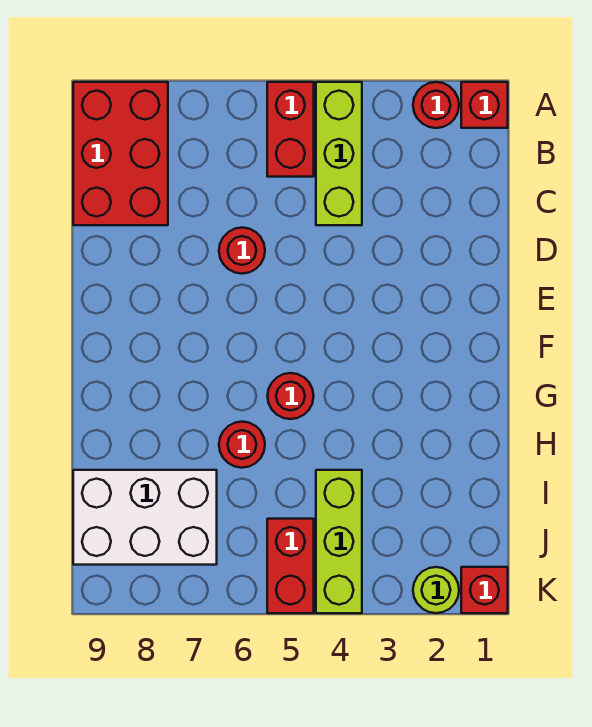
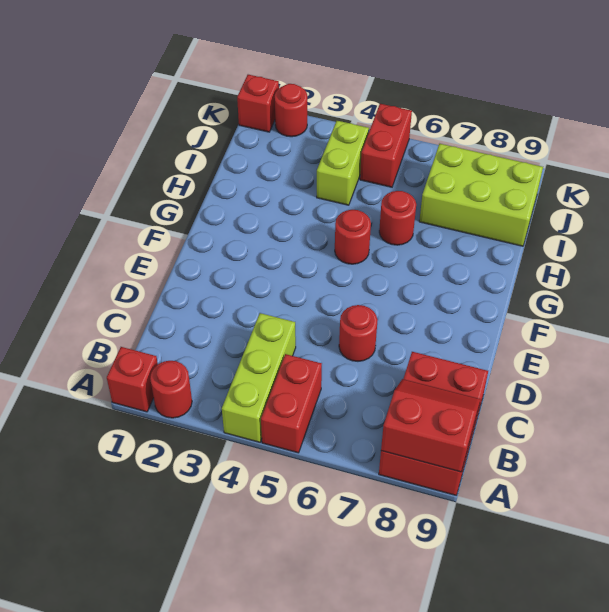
none -> red 2x2 slope [381,379,481,472]
lime 1x3 brick [316,470,362,613] -> lime 1x2 brick [317,121,369,205]
white 2x3 brick [73,470,217,565] -> lime 2x3 brick [419,144,543,246]
lime 1x1 round brick [413,567,459,613] -> red 1x1 round brick [275,84,307,137]

